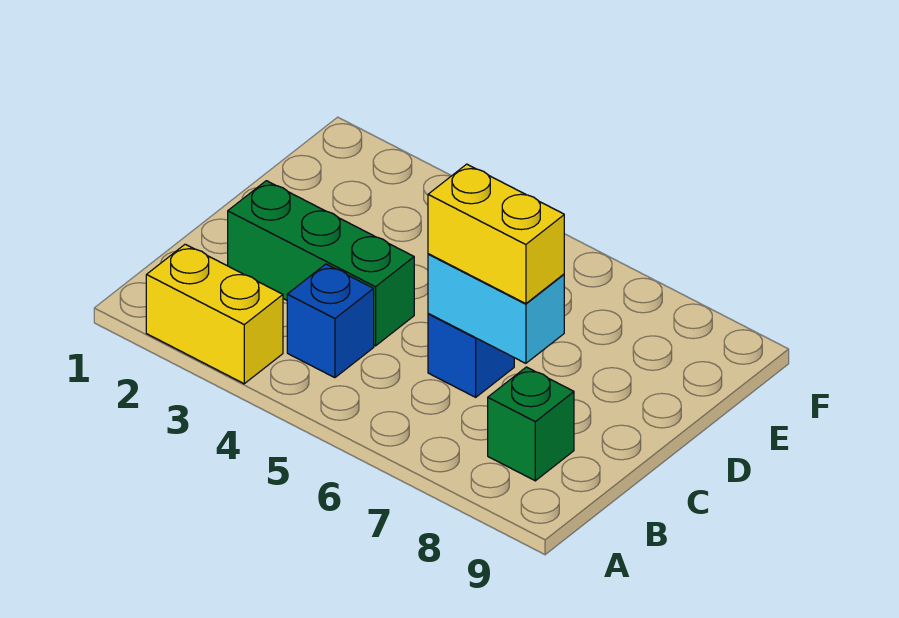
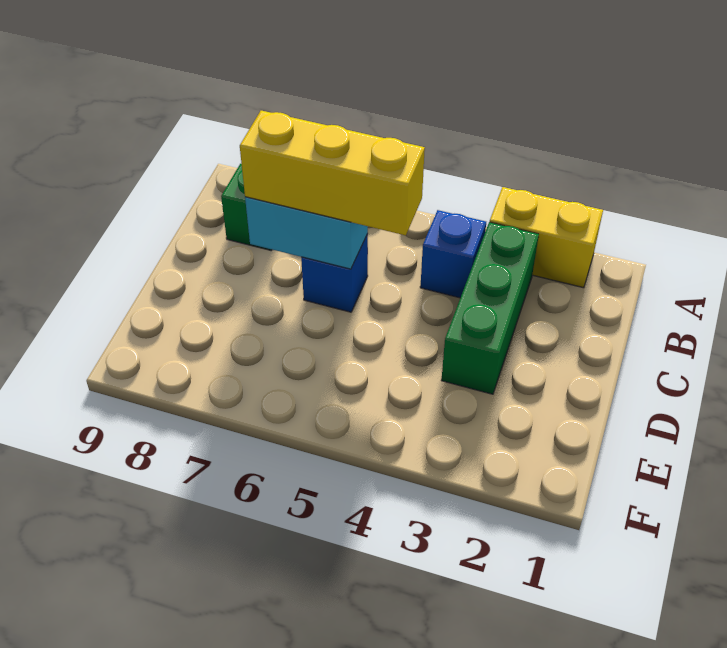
green 1x3 brick [228,181,414,346] -> green 1x3 brick turned to [441,222,539,394]
yellow 1x2 brick [428,164,564,304] -> yellow 1x3 brick [240,111,425,235]

